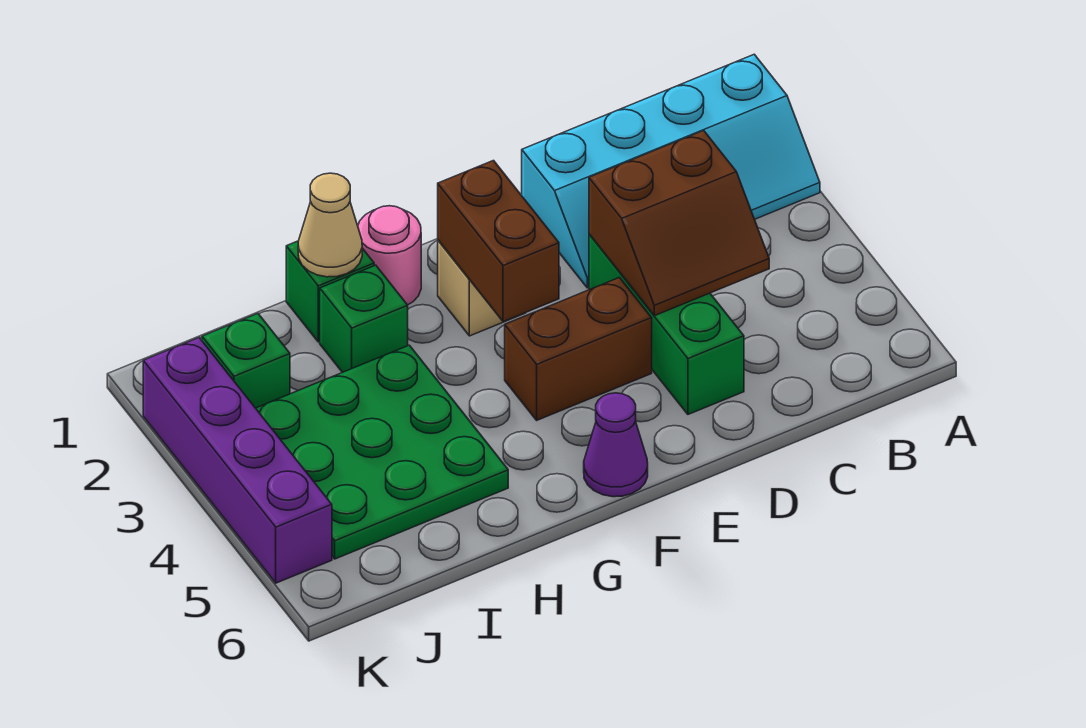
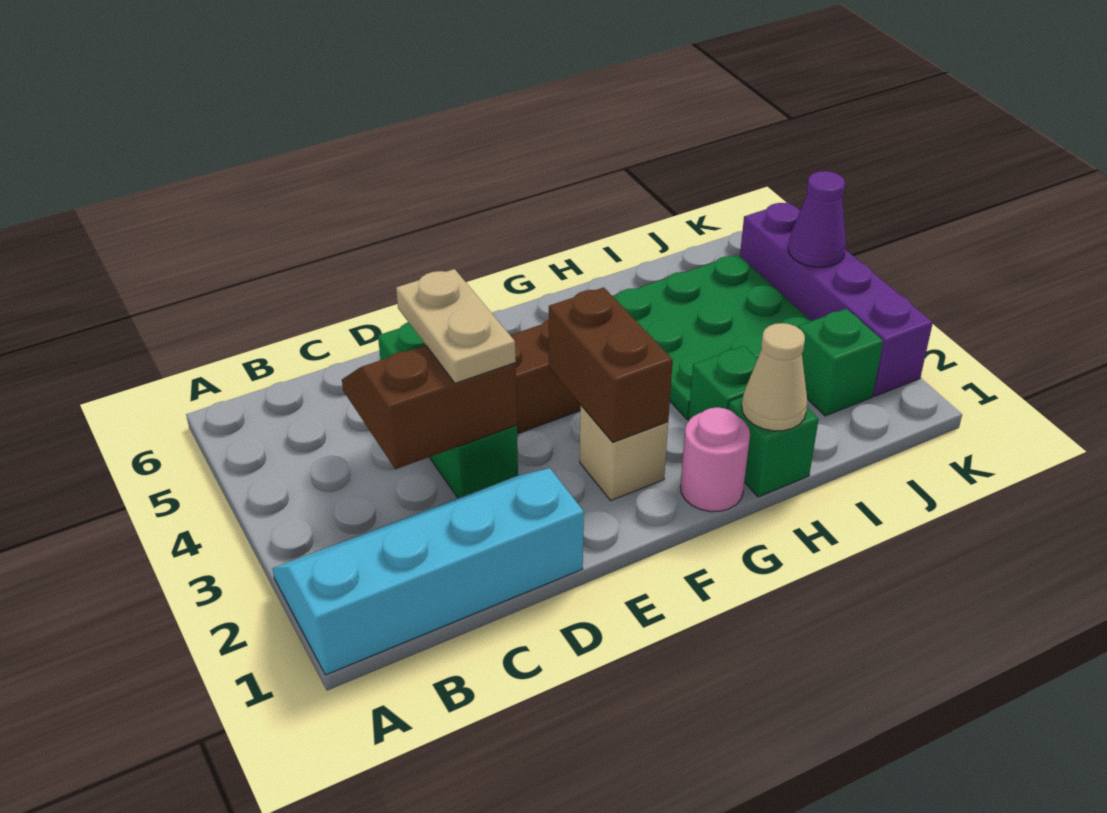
none -> tan 1x2 plate [396,269,516,383]
purple 1x1 cone [584,393,648,497] -> purple 1x1 cone moved to [788,171,846,267]

